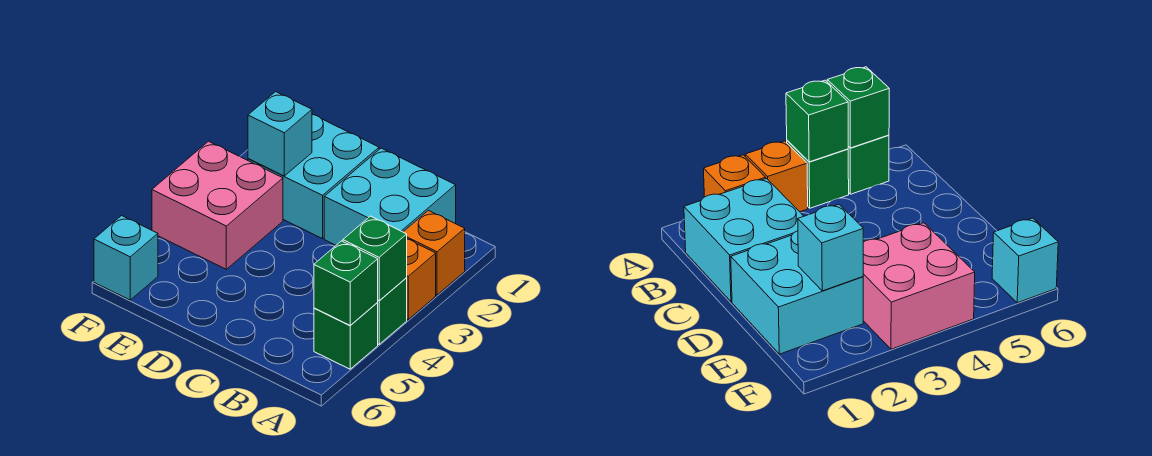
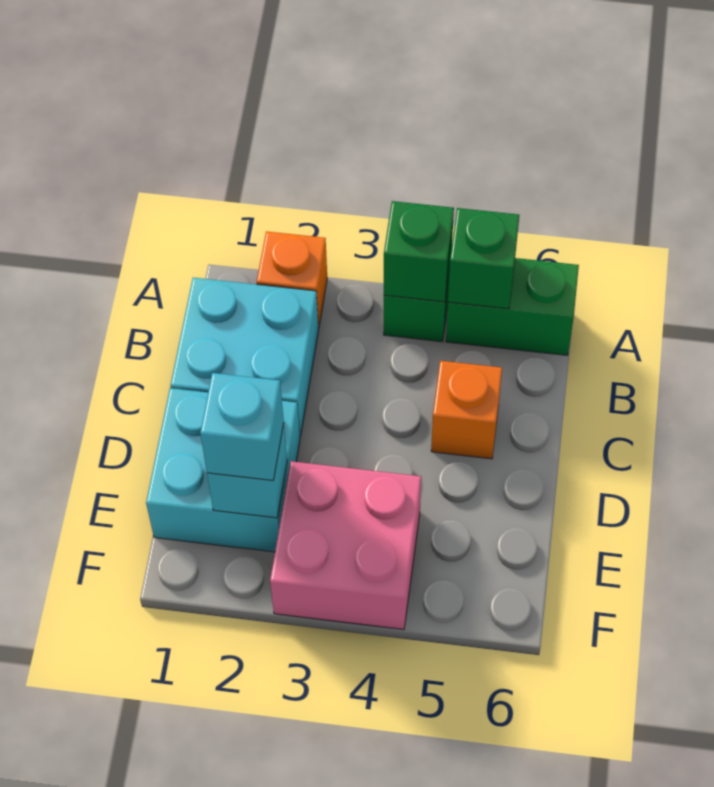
orange 1x1 brick [407,239,436,320] -> orange 1x1 brick moved to [431,361,502,459]
green 1x1 brick [314,303,378,369] -> green 1x2 brick [446,258,579,355]
cyan 1x1 brick [94,216,158,300] -> cyan 1x1 brick moved to [200,373,284,481]

